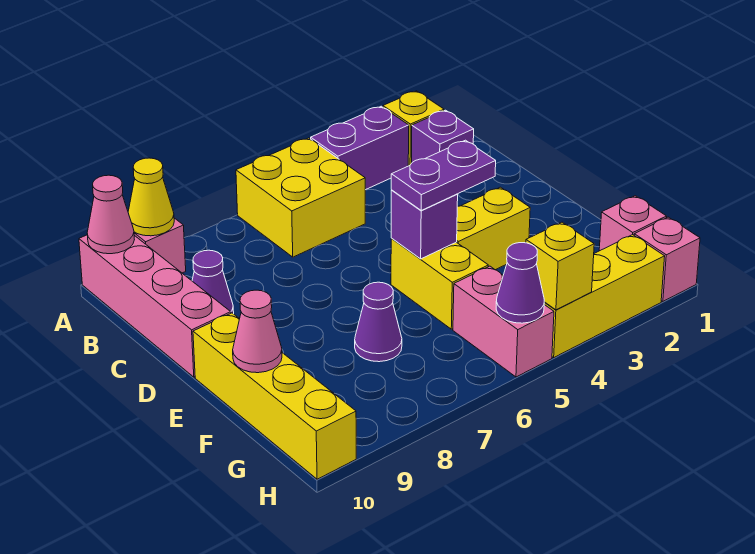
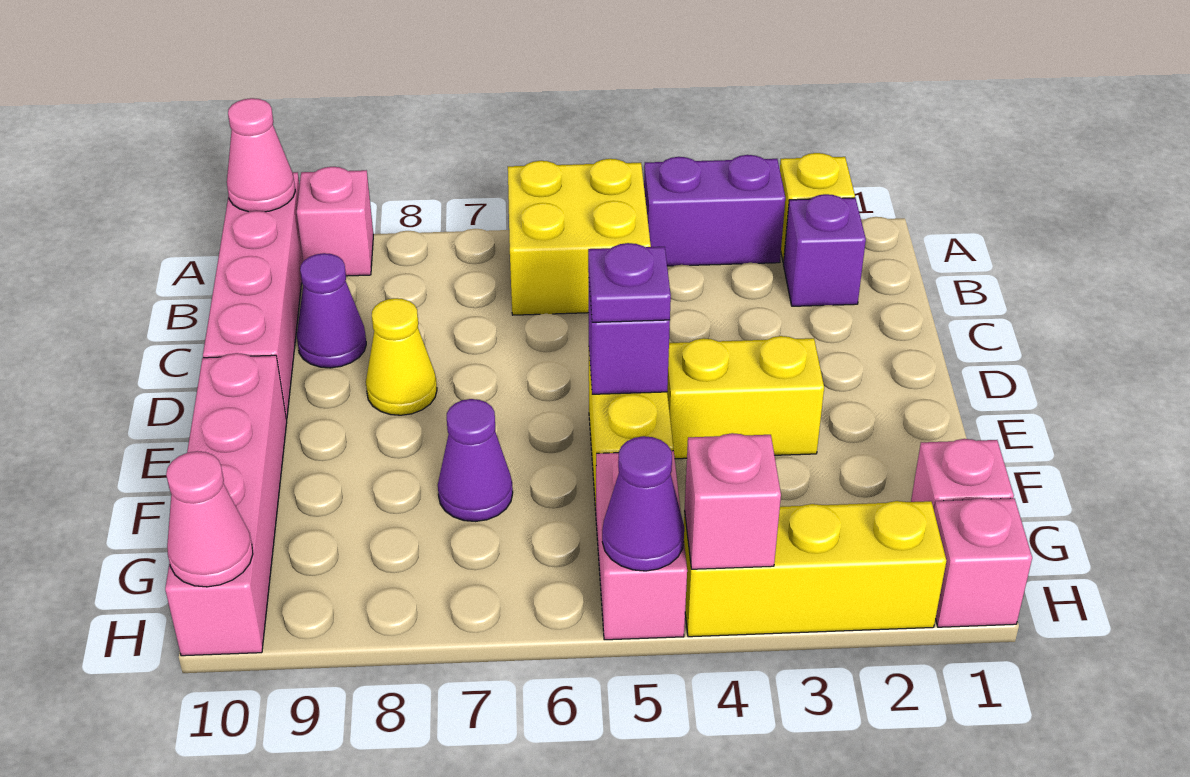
yellow 1x1 cone [128,158,174,236] -> yellow 1x1 cone moved to [366,298,437,415]
purple 1x2 plate [391,140,496,210] -> purple 1x1 plate [588,243,671,322]
yellow 1x4 brick [193,313,356,479] -> pink 1x4 brick [165,353,287,656]
pink 1x1 cone [233,290,282,373] -> pink 1x1 cone moved to [166,451,253,587]
yellow 1x1 brick [526,222,594,310] -> pink 1x1 brick [685,433,781,569]

